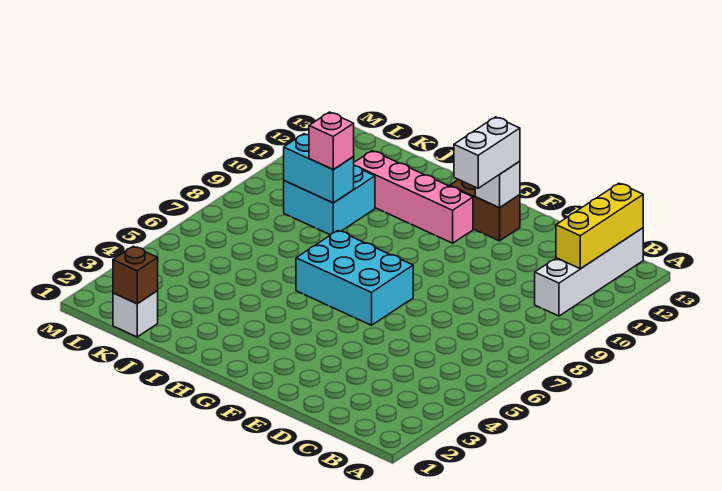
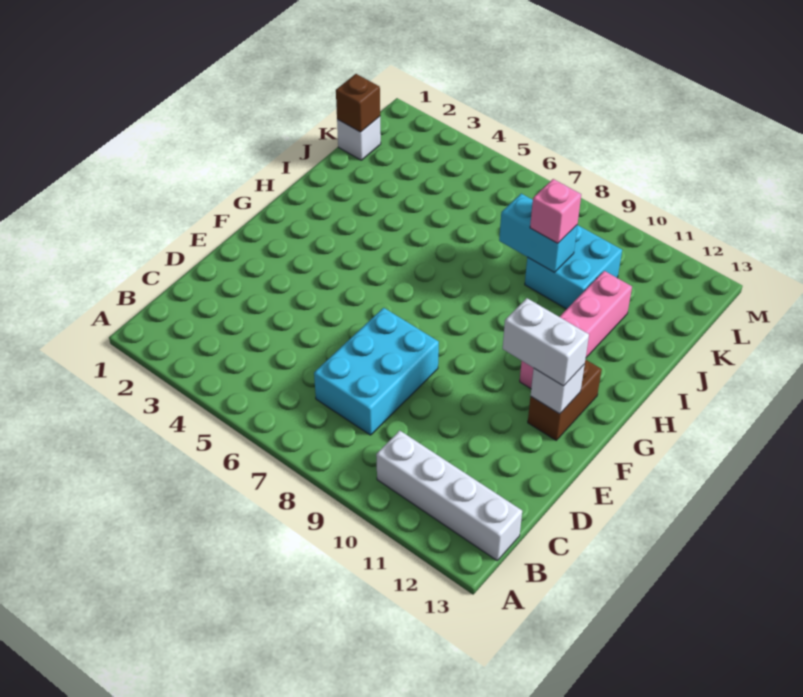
yellow 1x3 brick [556,183,643,269] -> none
cyan 2x3 brick [296,231,413,325] -> cyan 2x3 brick moved to [314,308,439,435]
cyan 1x2 brick [284,134,354,203] -> cyan 1x2 brick turned to [499,194,577,273]

